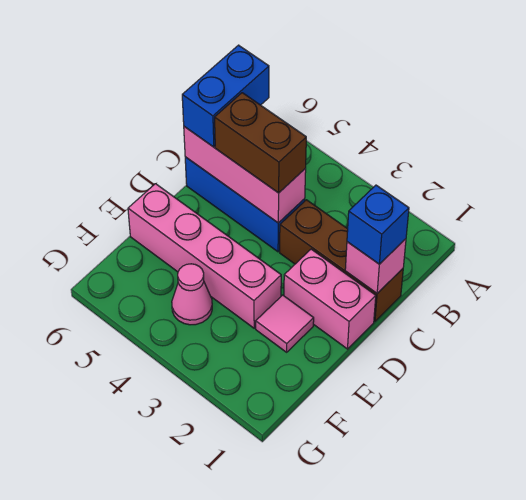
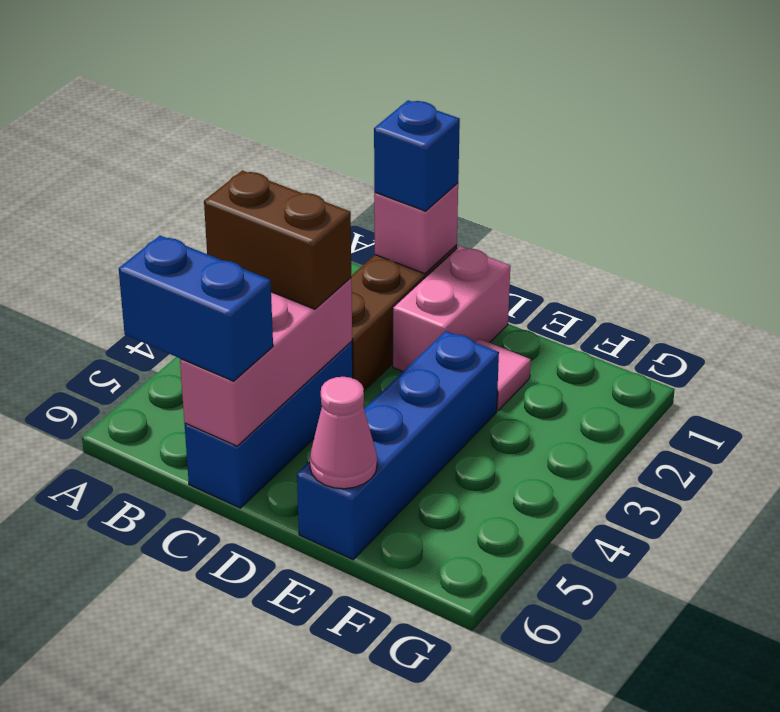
brown 1x2 brick [215,93,306,193] -> brown 1x2 brick turned to [204,170,351,309]
pink 1x4 brick [128,184,281,328] -> blue 1x4 brick [297,331,499,560]
pink 1x1 cone [172,264,212,325] -> pink 1x1 cone moved to [310,377,377,489]

